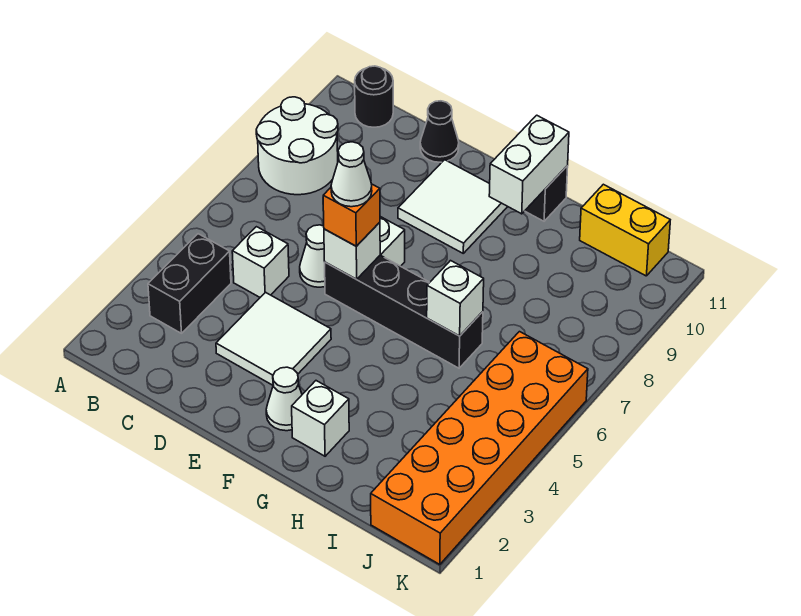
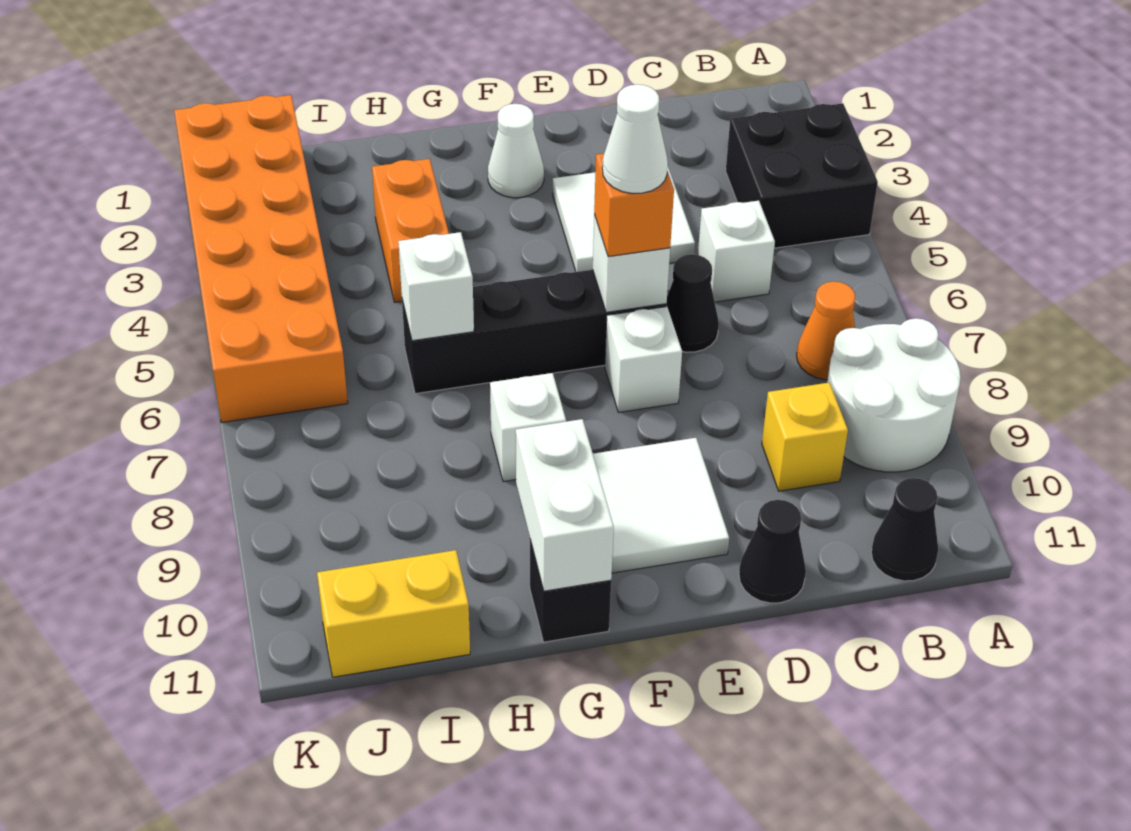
black 1x2 brick [148,234,231,333] -> black 2x2 brick [726,103,878,248]
none -> orange 1x1 cone [797,281,855,380]
black 1x1 round brick [355,66,393,127] -> black 1x1 cone [871,478,938,581]
none -> yellow 1x1 brick [762,383,848,491]
white 1x1 cone [300,225,325,287] -> black 1x1 cone [666,254,719,352]
white 1x1 brick [292,381,349,456] -> white 1x1 brick moved to [490,373,566,482]
none -> orange 1x2 brick [372,159,449,302]

